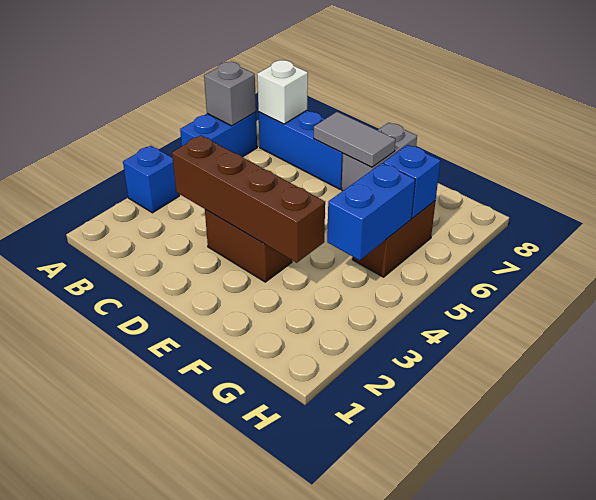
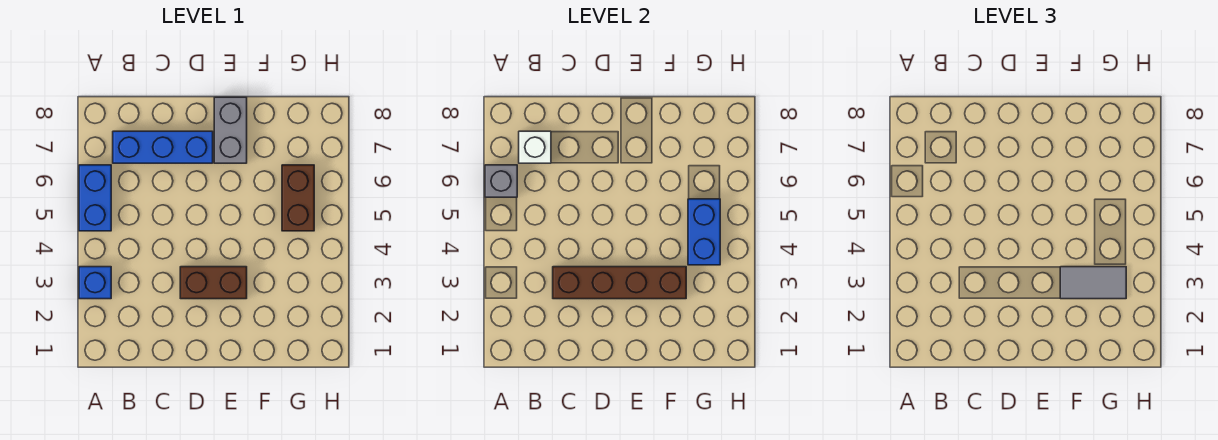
grey 1x2 tile [314,112,395,167] -> grey 1x2 tile moved to [1060,267,1126,299]
blue 1x1 brick [383,145,440,219] -> none

